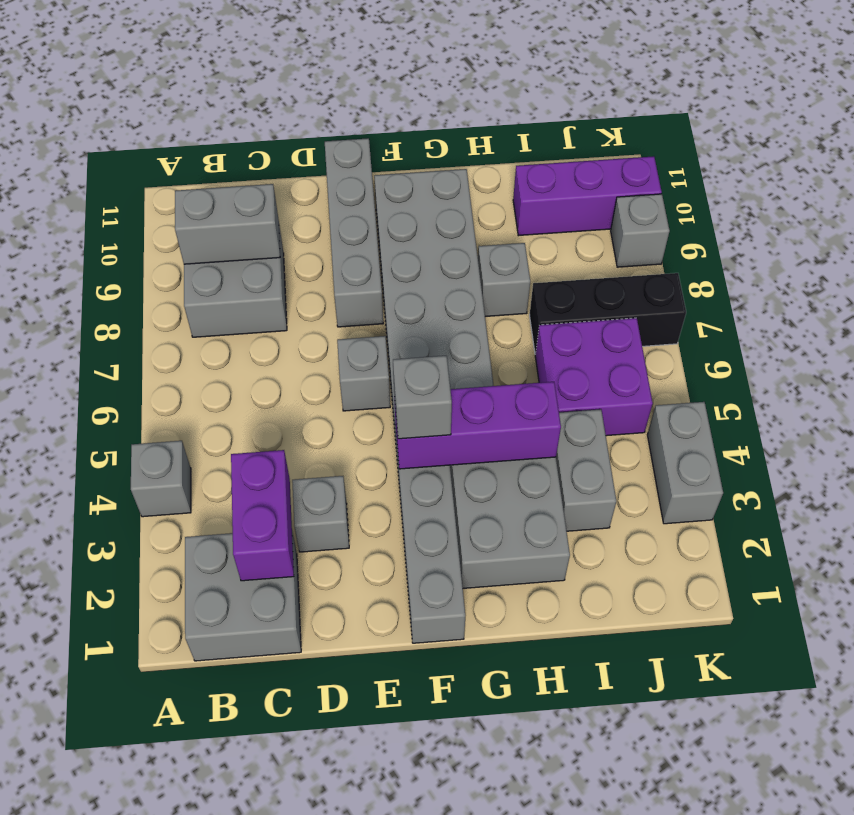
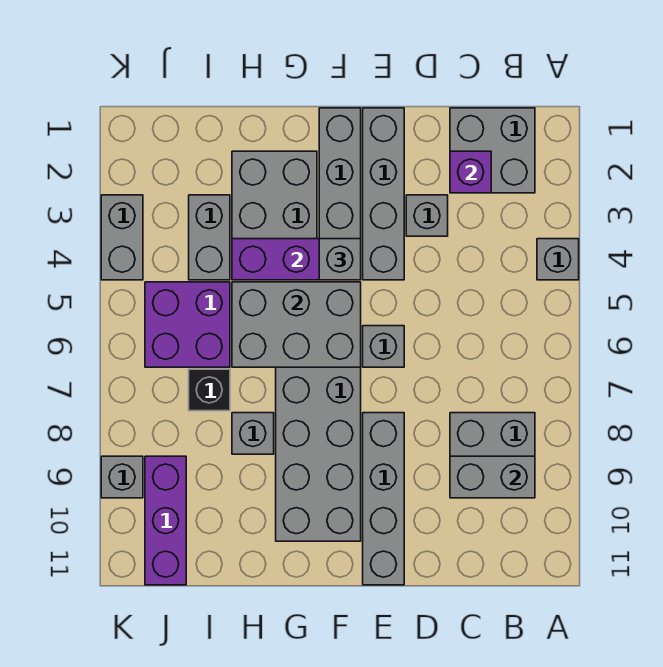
purple 1x2 brick [231,450,294,581] -> purple 1x1 brick [450,151,491,193]
none -> grey 1x4 brick [363,108,404,280]
none -> grey 2x3 brick [232,282,361,367]
black 1x3 brick [530,273,686,354] -> black 1x1 brick [189,369,230,411]
purple 1x3 brick [513,156,662,236] -> purple 1x3 brick turned to [145,456,186,585]

